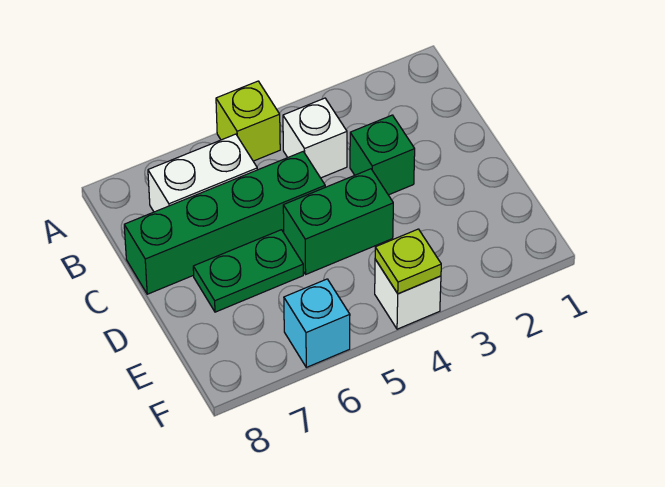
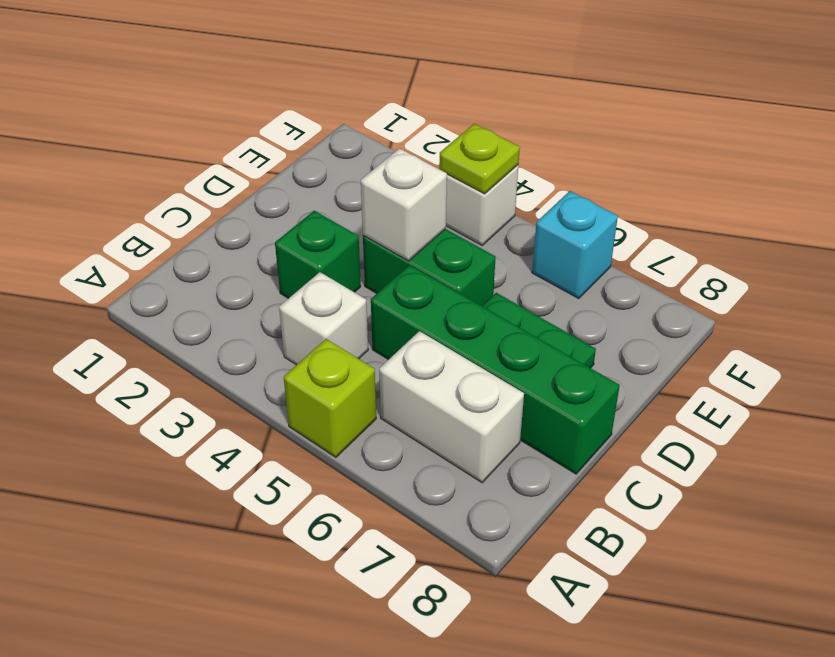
none -> white 1x1 brick [361,148,447,261]

